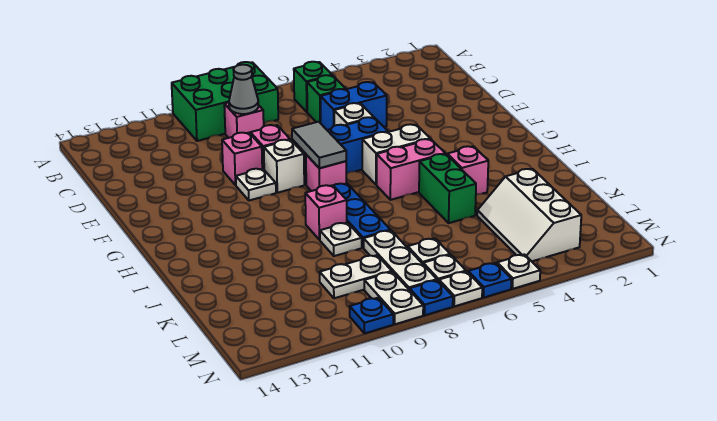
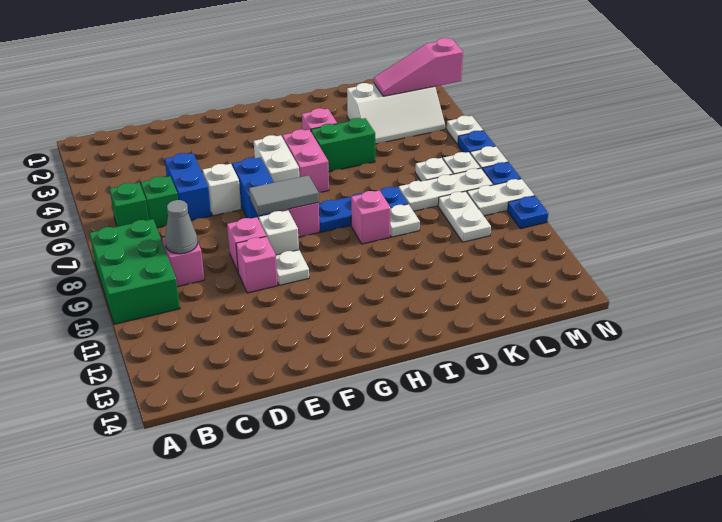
none -> pink 1x3 slope [374,38,463,96]

